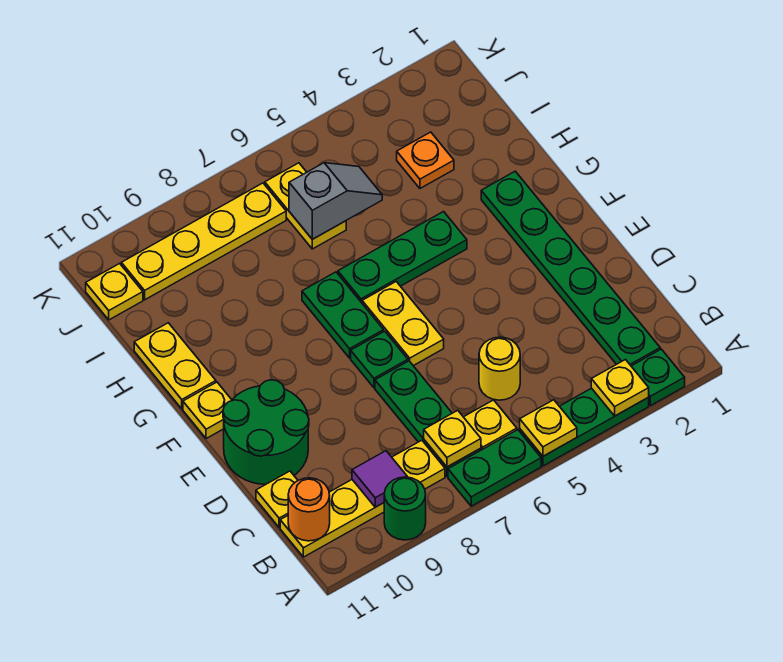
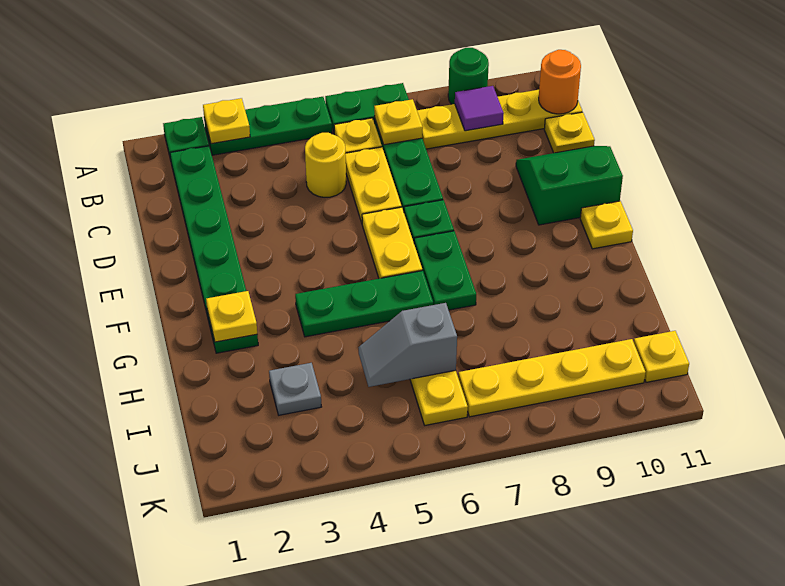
yellow 1x1 plate [520,400,577,456] -> yellow 1x1 plate moved to [206,291,257,342]
green 2x2 round brick [223,380,309,484] -> green 2x2 slope [516,146,623,225]
yellow 1x2 plate [134,323,216,409] -> yellow 1x2 plate moved to [346,147,402,223]
orange 1x1 plate [397,132,454,188] -> grey 1x1 plate [269,363,321,415]

